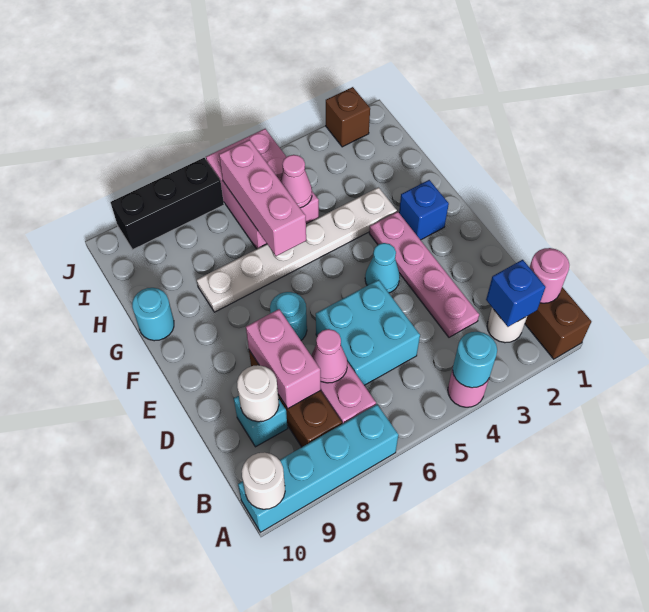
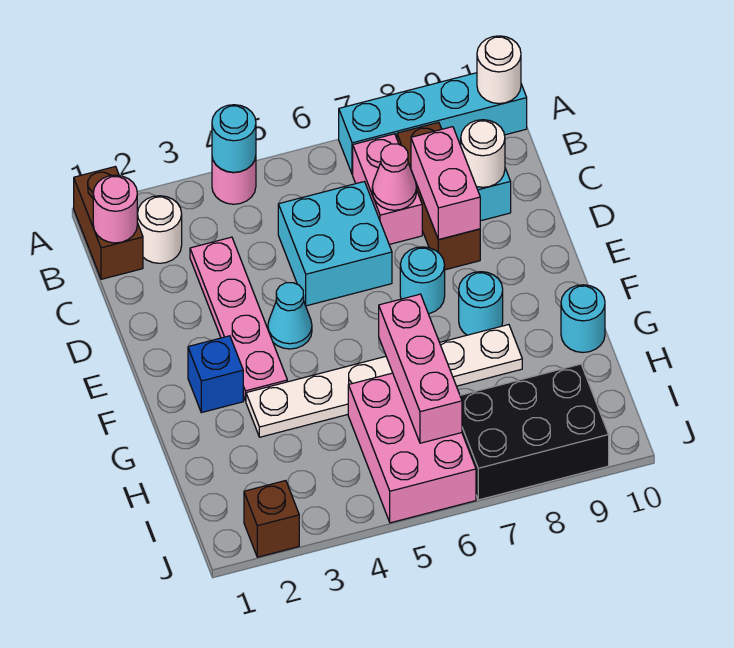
blue 1x1 brick [486,260,546,327] -> none
none -> cyan 1x1 round brick [459,272,503,335]
pink 1x1 cone [280,155,312,208] -> none
black 1x3 brick [110,158,224,250] -> black 2x3 brick [460,364,609,500]

